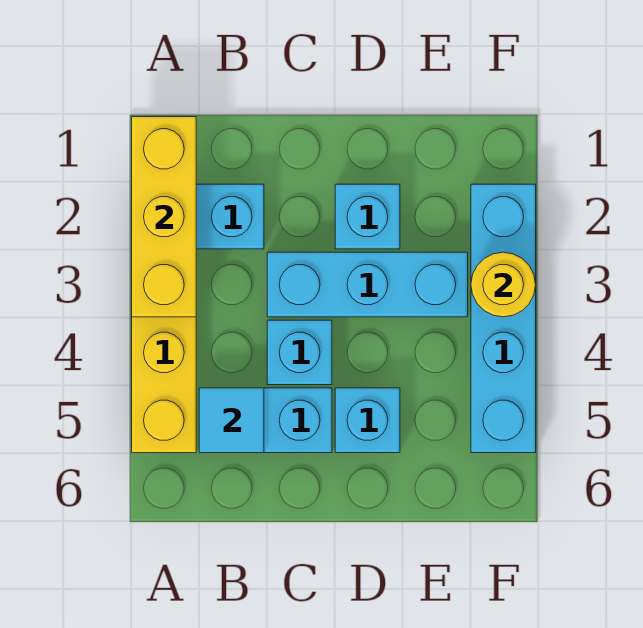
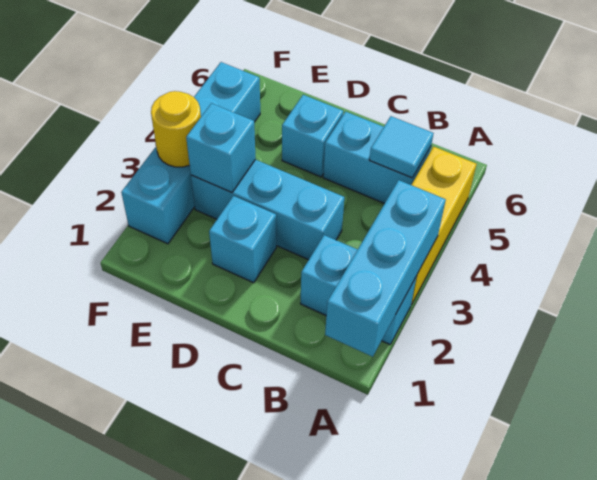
yellow 1x3 brick [132,117,196,317] -> cyan 1x3 brick [325,180,446,357]
cyan 1x1 brick [267,320,332,385] -> cyan 1x1 brick moved to [186,103,256,192]

